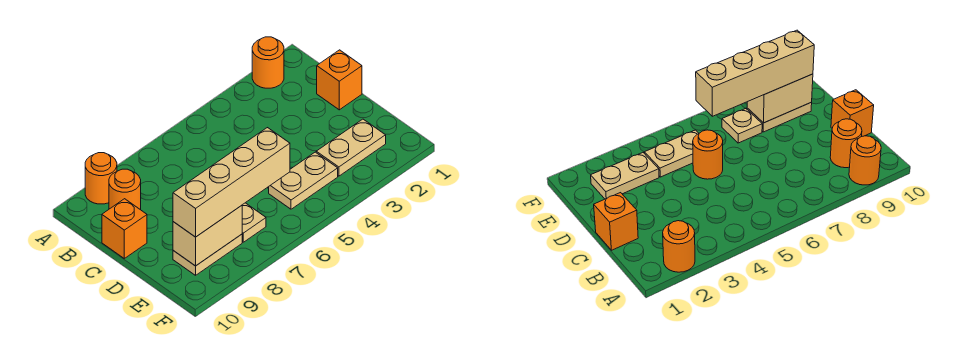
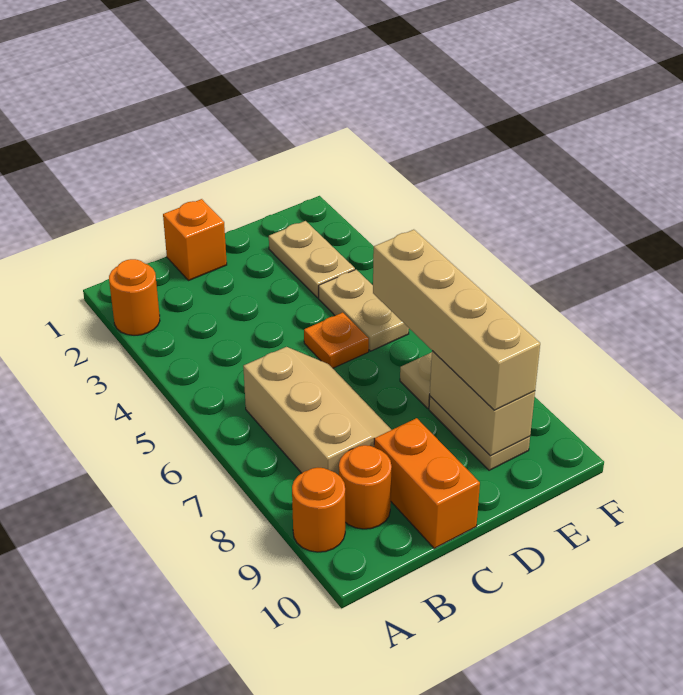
none -> tan 2x3 slope [243,347,391,475]
orange 1x1 brick [102,199,147,258] -> orange 1x2 brick [374,418,480,548]
orange 1x1 round brick [693,130,723,179] -> orange 1x1 plate [304,312,369,368]

